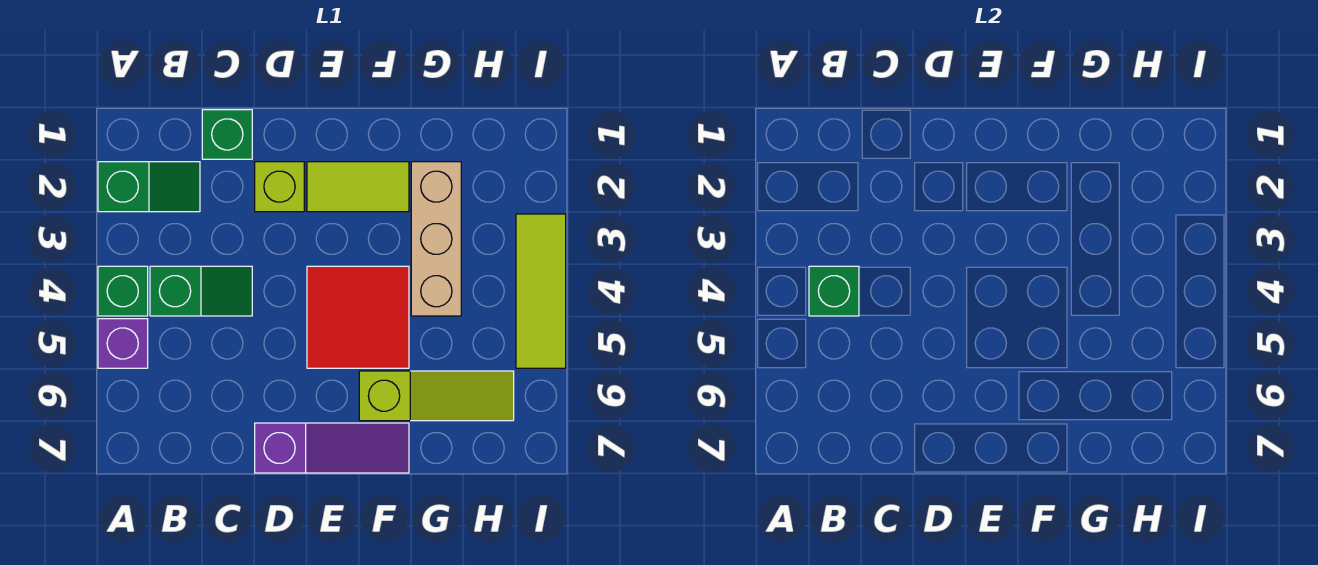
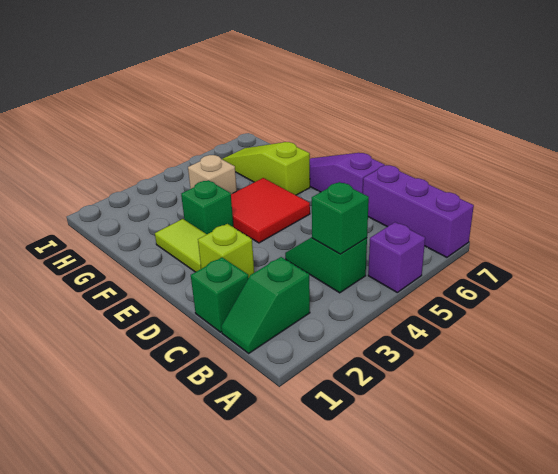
green 1x2 slope [98,162,200,212] -> green 1x2 slope turned to [221,257,310,353]
green 1x1 brick [98,266,148,316] -> green 1x1 brick moved to [181,180,233,234]
none -> purple 1x3 brick [363,165,474,257]
tan 1x3 brick [411,162,461,316] -> tan 1x1 brick [188,155,237,194]
lime 1x3 tile [516,214,566,368] -> none

